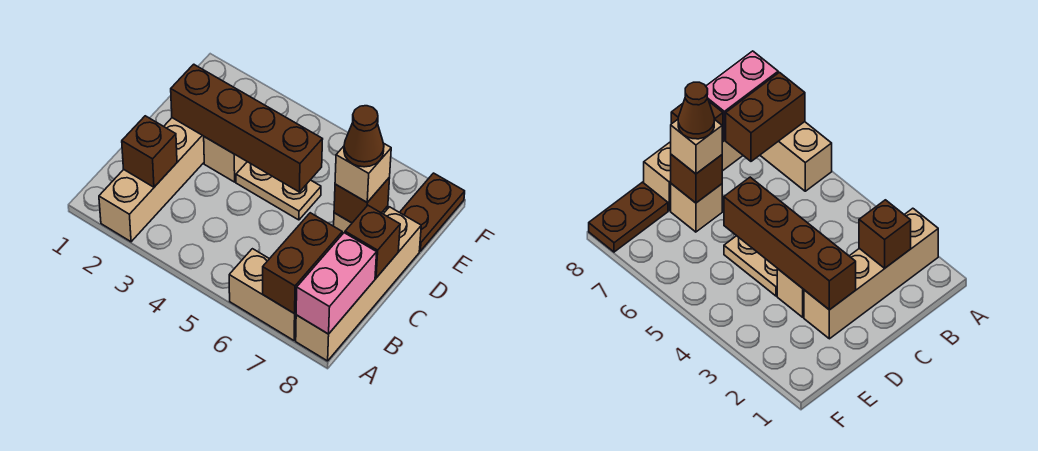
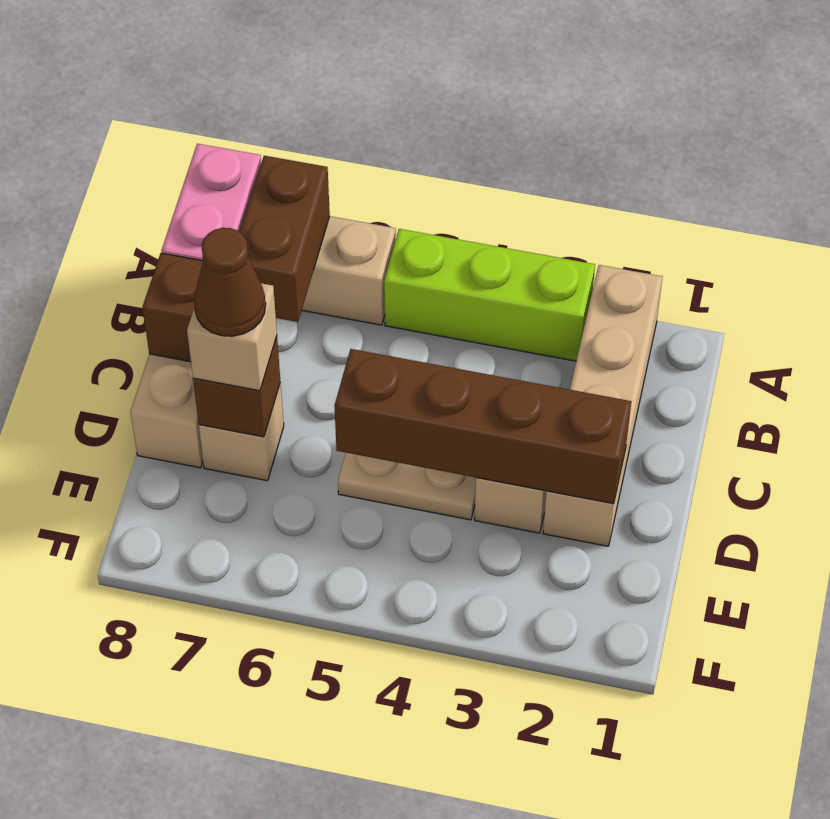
none -> lime 1x3 brick [384,229,595,361]
brown 1x1 brick [122,116,177,187] -> none
brown 1x2 plate [400,173,465,251] -> none

